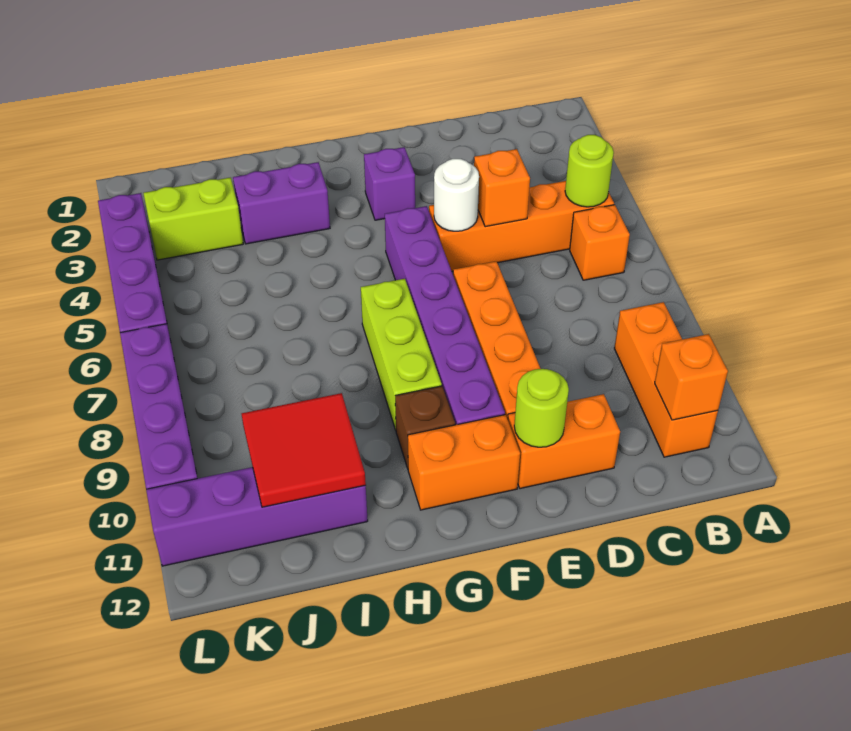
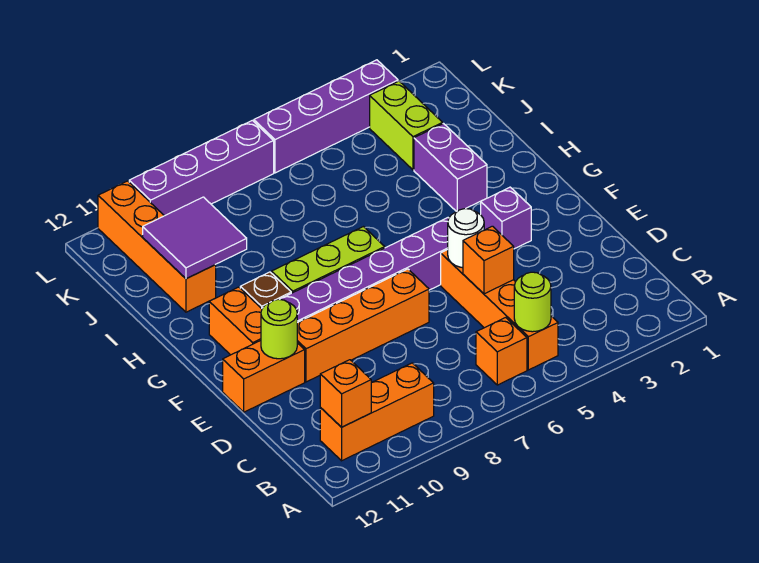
orange 1x2 brick [508,394,620,489] -> orange 1x2 brick turned to [223,341,305,412]
red 2x2 tile [242,393,366,507] -> purple 2x2 tile [143,197,247,279]
purple 1x4 brick [146,467,368,566] -> orange 1x4 brick [98,181,216,312]

